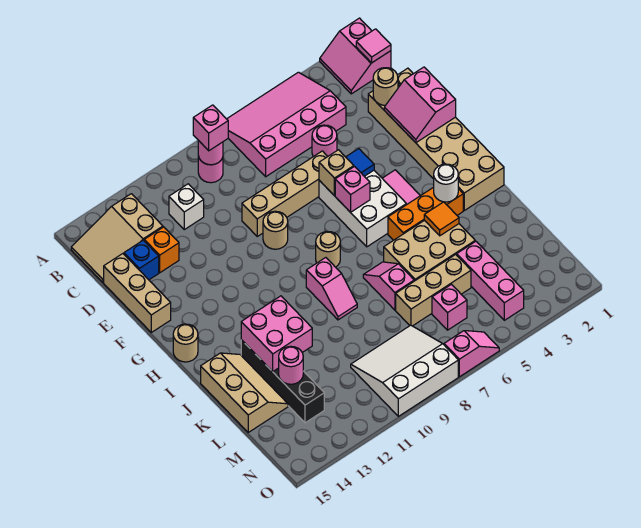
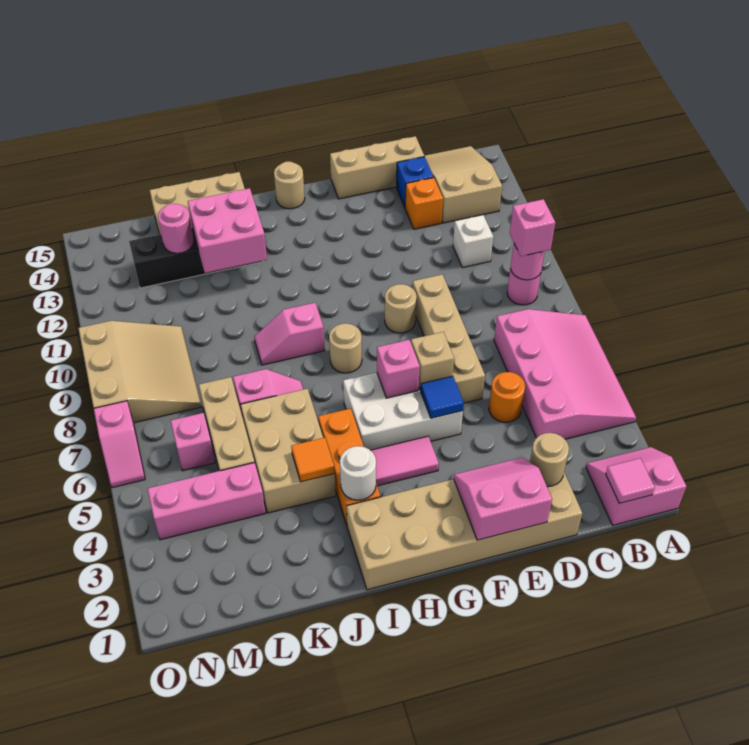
pink 1x1 round brick [312,125,337,157] -> orange 1x1 round brick [489,372,525,422]
white 3x3 slope [351,325,458,416] -> tan 3x3 slope [79,321,201,423]

